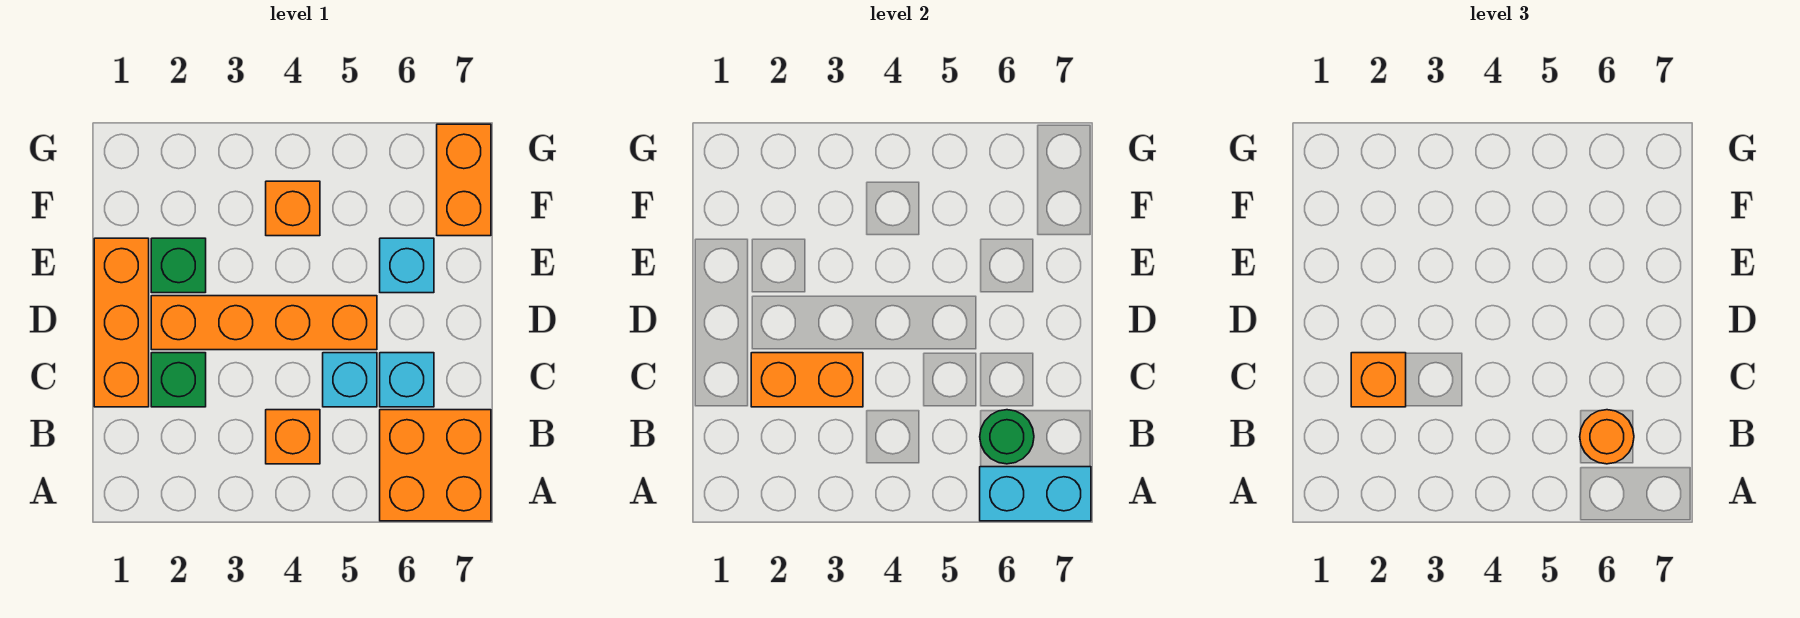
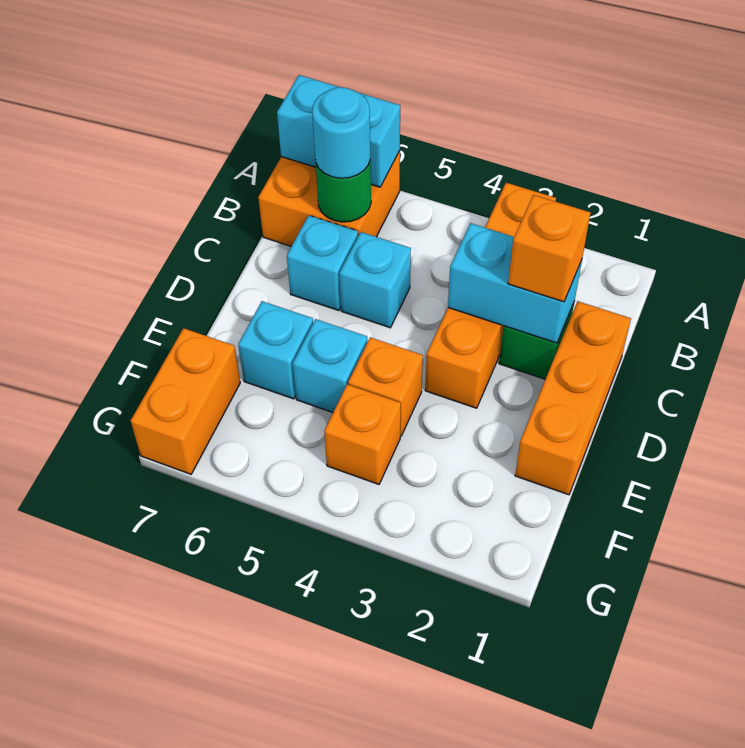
orange 1x1 brick [266,410,320,464] -> orange 1x1 brick moved to [348,337,423,436]
orange 1x1 round brick [1580,410,1634,464] -> cyan 1x1 round brick [312,87,370,178]
orange 1x2 brick [751,353,863,407] -> cyan 1x2 brick [448,223,582,343]
orange 1x4 brick [151,296,377,350] -> orange 1x4 brick turned to [425,183,556,408]
green 1x1 brick [151,238,206,293] -> none
none -> cyan 1x1 brick [293,319,367,412]

